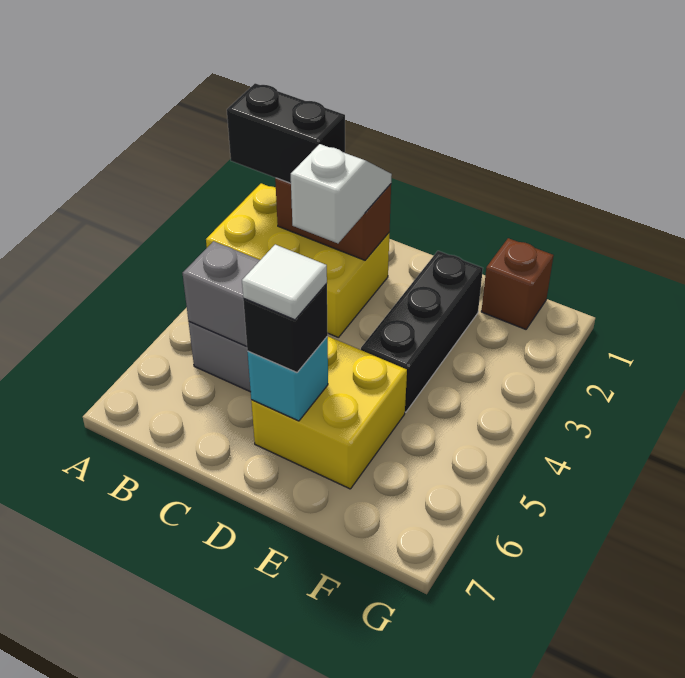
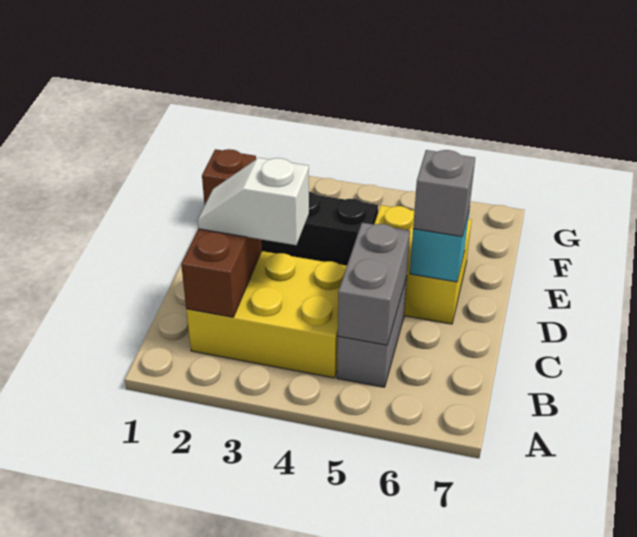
yellow 2x3 brick [206,183,389,337] -> yellow 2x3 brick turned to [186,251,347,378]
black 1x2 brick [227,83,345,183] -> none
black 1x1 brick [243,284,328,372] -> grey 1x1 brick [413,150,475,237]
white 1x1 tile [242,245,327,320] -> none

